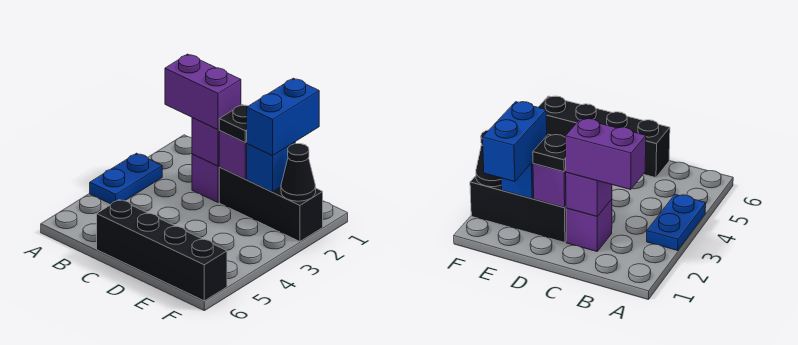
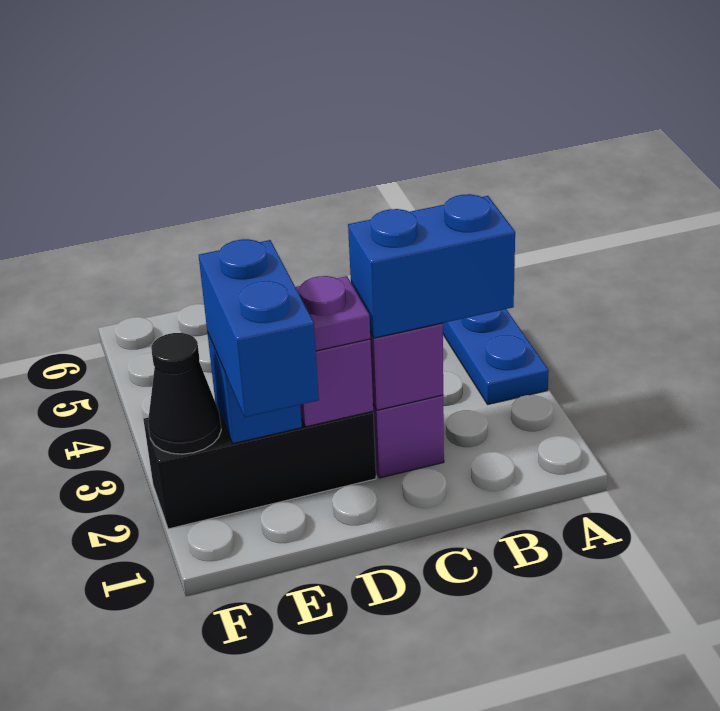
purple 1x2 brick [165,54,241,130] -> blue 1x2 brick [348,194,515,338]
black 1x4 brick [97,200,227,301] -> none
black 1x1 plate [219,105,248,143] -> purple 1x1 plate [295,276,370,351]

